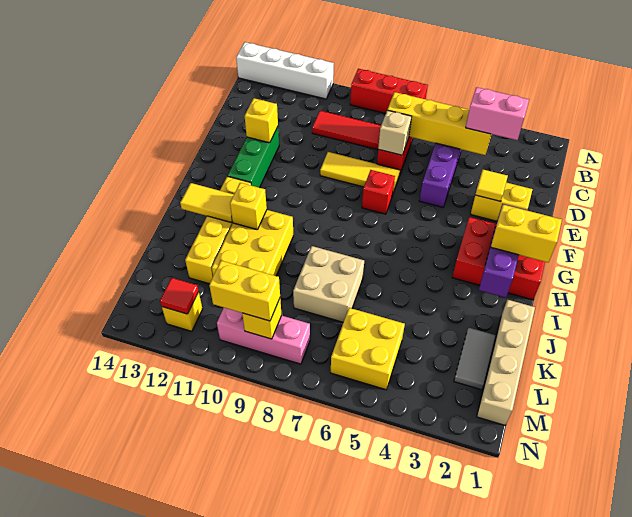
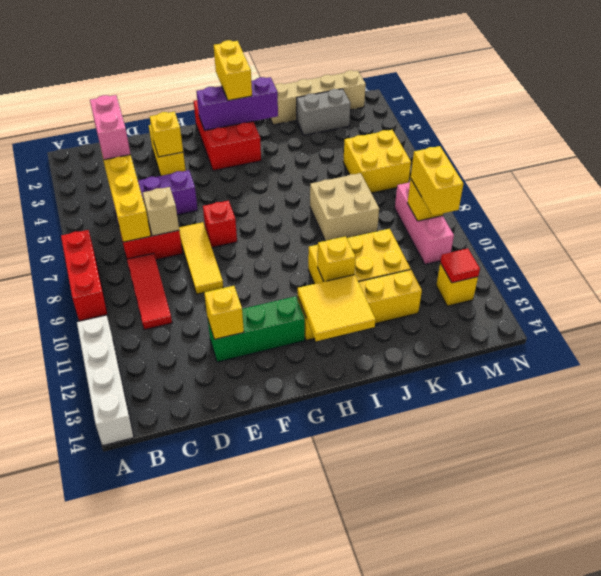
yellow 1x1 tile [475,170,508,202] -> yellow 1x1 brick [150,112,183,157]
yellow 1x2 tile [180,183,234,223] -> yellow 2x2 tile [298,275,376,341]
grey 1x2 tile [454,328,496,390] -> grey 1x2 brick [297,89,350,135]

